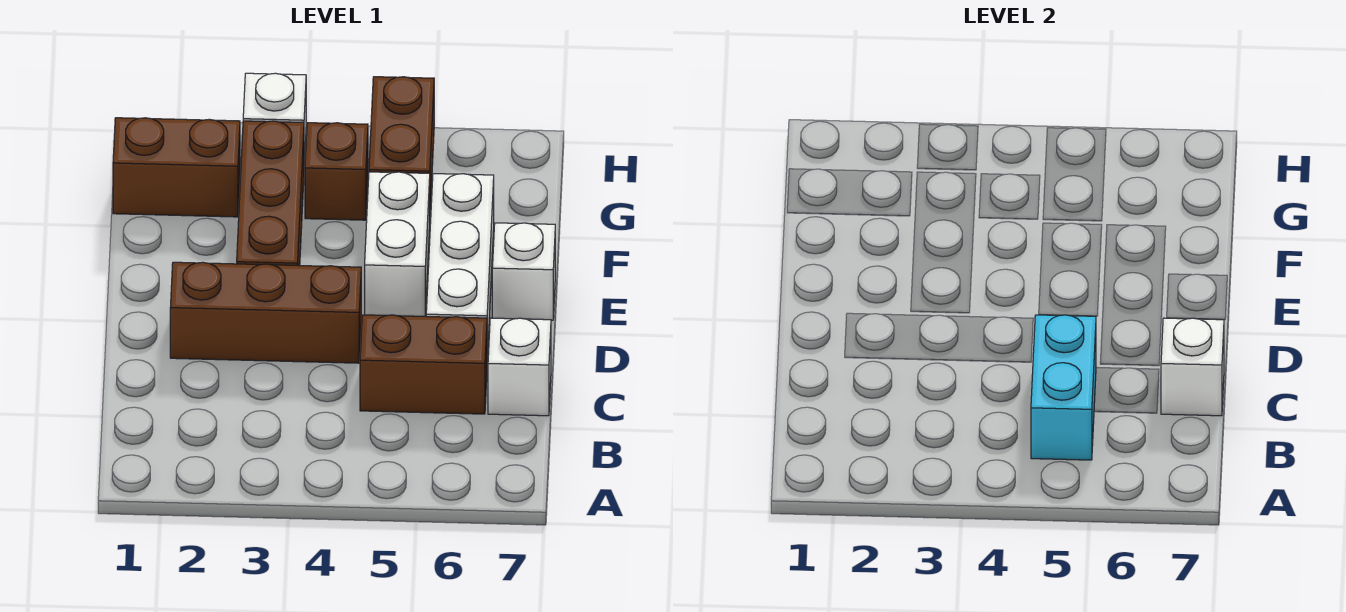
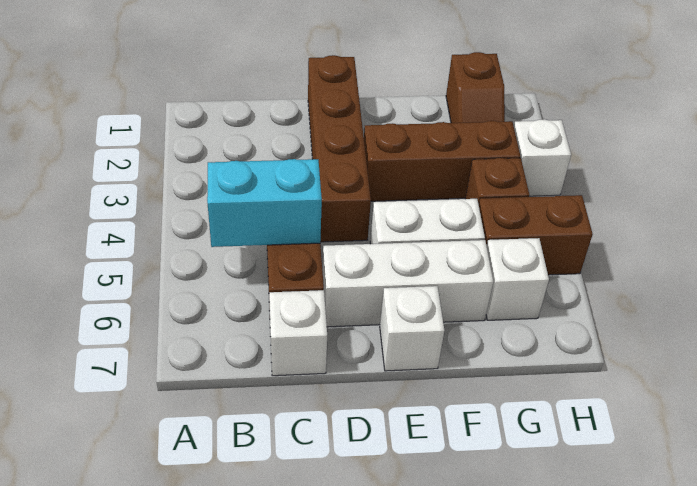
white 1x1 brick [1161,318,1224,416] -> white 1x1 brick moved to [486,238,549,320]
brown 1x3 brick [170,262,361,363] -> brown 1x4 brick [308,55,371,242]
brown 1x2 brick [113,118,240,217] -> brown 1x2 slope [446,52,505,123]

